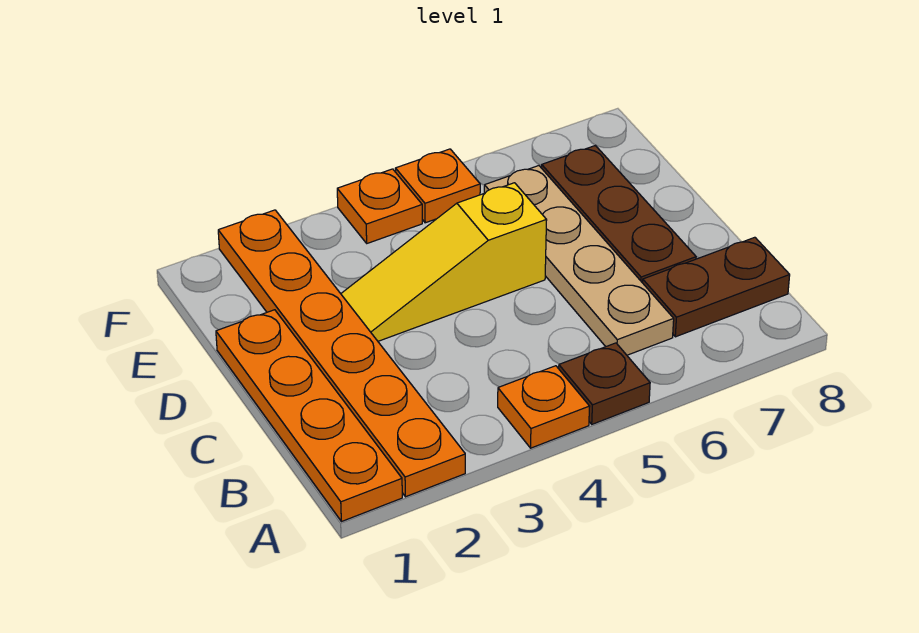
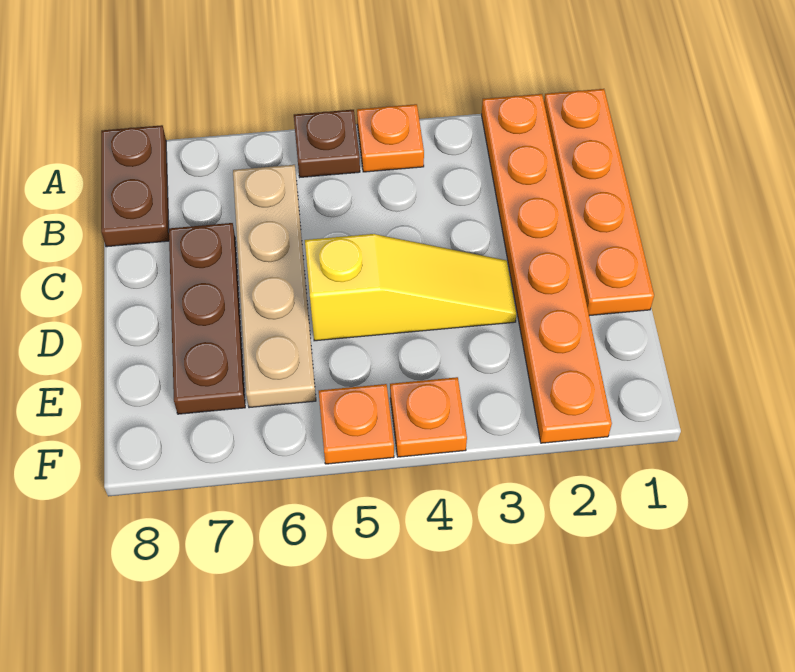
brown 1x2 plate [643,237,790,337] -> brown 1x2 plate turned to [101,125,169,247]

